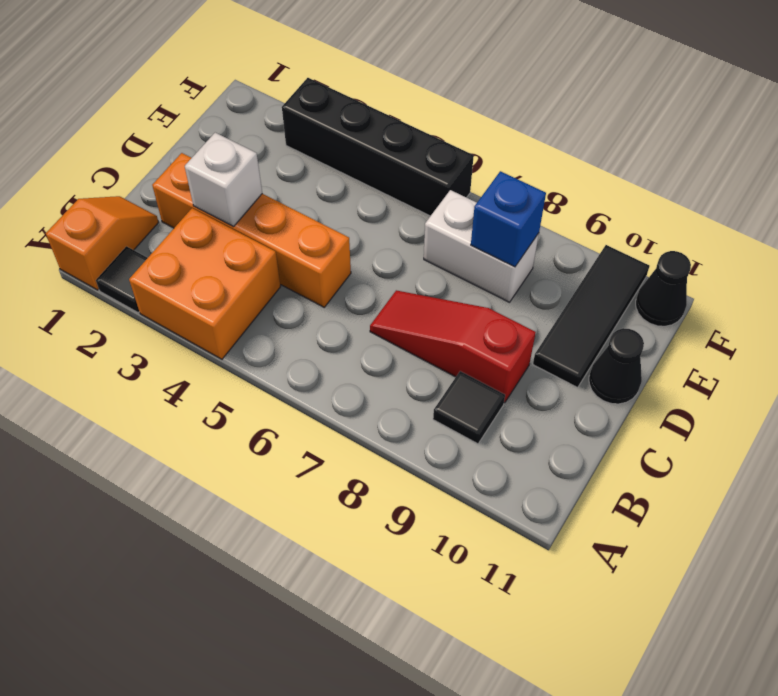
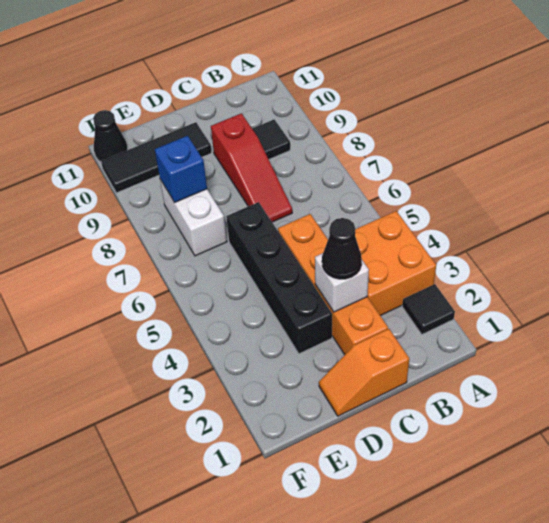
orange 1x2 slope [46,196,159,290] -> orange 1x2 slope moved to [319,329,409,416]
black 1x1 cone [589,328,644,404] -> black 1x1 cone moved to [322,218,362,279]
black 1x4 brick [282,78,474,216] -> black 1x4 brick moved to [226,202,332,354]

